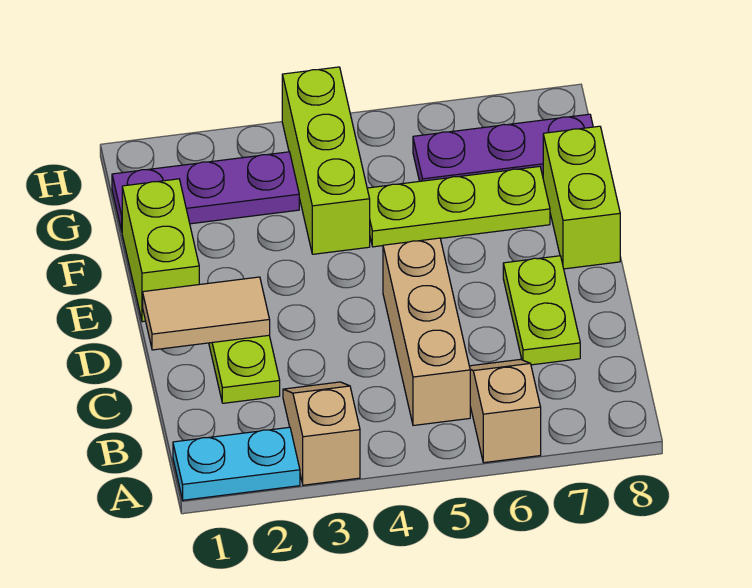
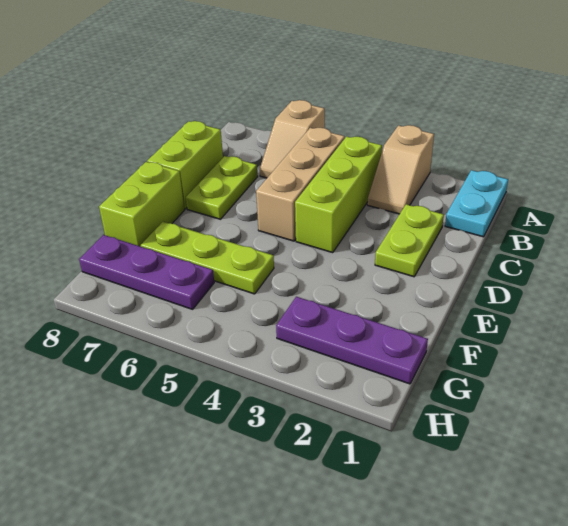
cyan 1x2 plate [173,427,300,500] -> cyan 1x2 plate turned to [445,170,508,237]
tan 1x2 tile [143,277,270,350] -> none
lime 1x2 brick [122,179,199,322] -> lime 1x2 brick moved to [147,121,223,209]
lime 1x3 brick [282,67,370,254] -> lime 1x3 brick moved to [295,137,382,253]

